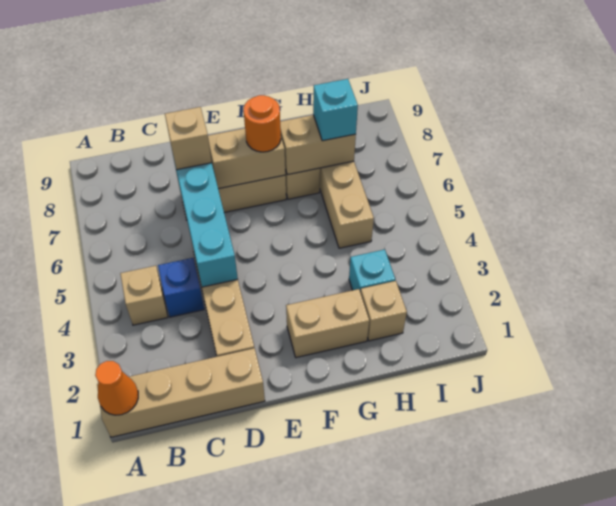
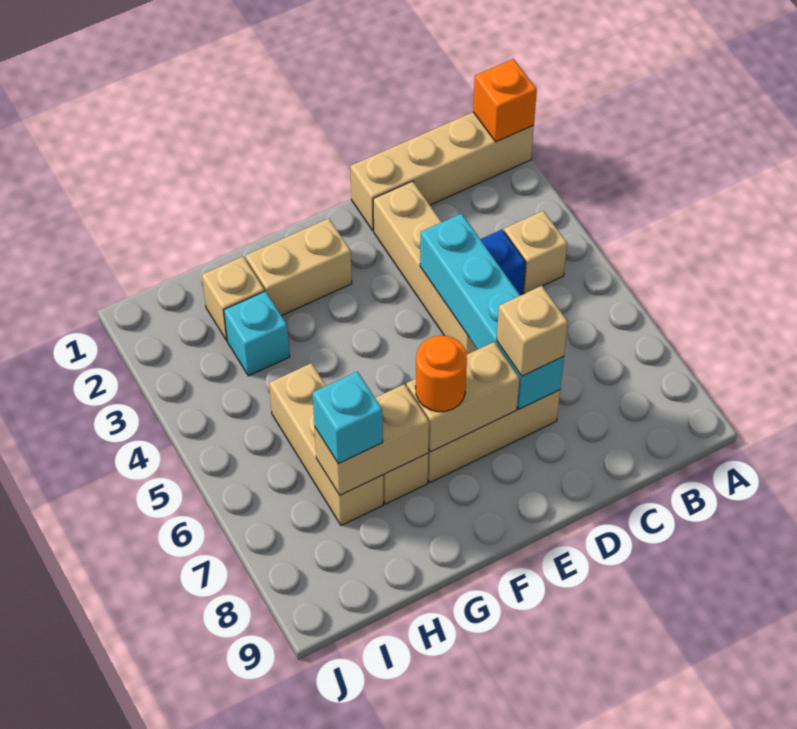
orange 1x1 cone [95,361,138,415] -> orange 1x1 brick [473,59,537,142]

